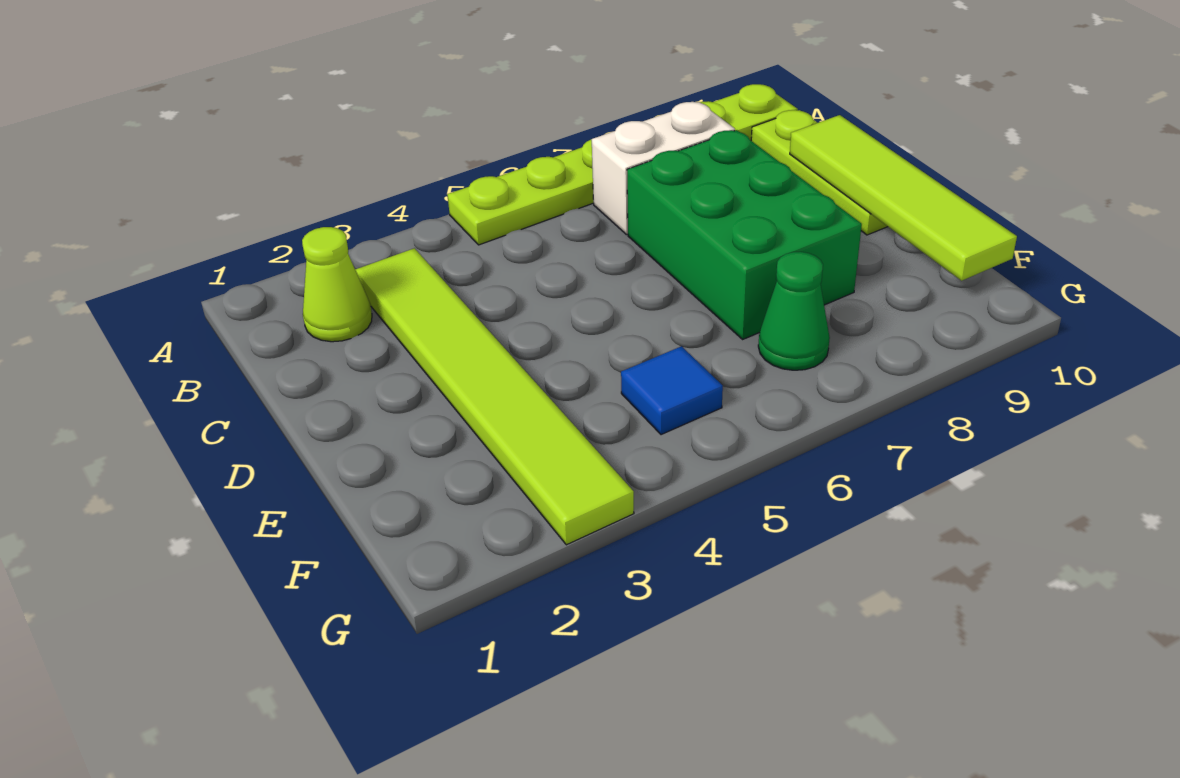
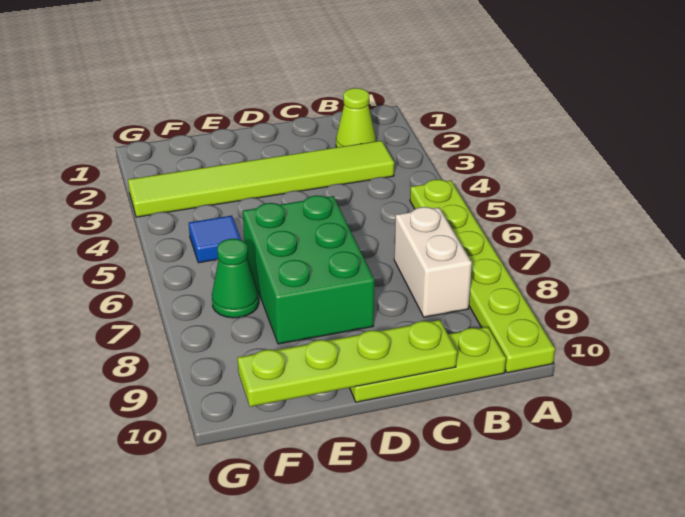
green 2x3 brick [627,130,862,339] -> green 2x3 brick turned to [243,195,374,344]
lime 1x4 tile [790,115,1017,281] -> lime 1x4 plate [238,320,457,407]

